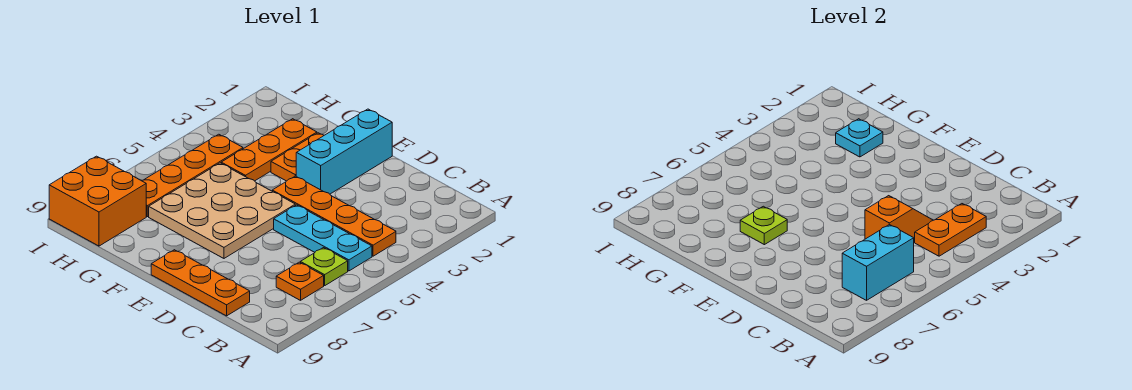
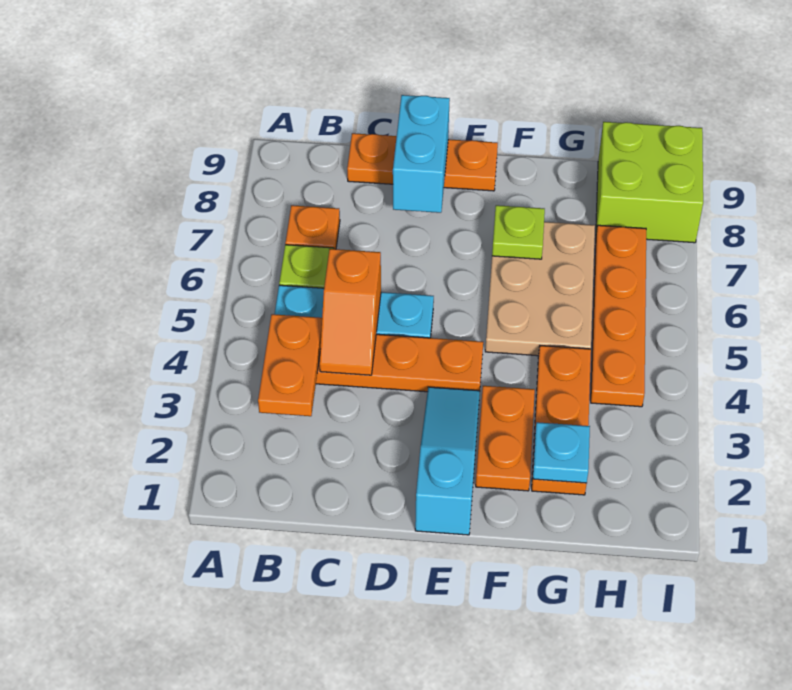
cyan 1x2 brick [842,224,914,300] -> cyan 1x2 brick moved to [393,95,450,213]
cyan 1x3 brick [296,109,392,194] -> cyan 1x3 slope [415,387,480,535]
tan 3x3 plate [149,163,295,258] -> tan 2x3 plate [485,222,595,356]
orange 2x2 brick [49,156,146,246] -> lime 2x2 brick [596,122,703,243]

